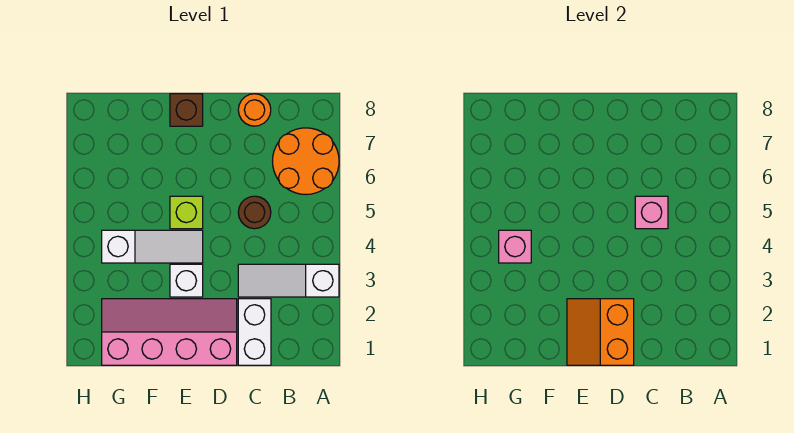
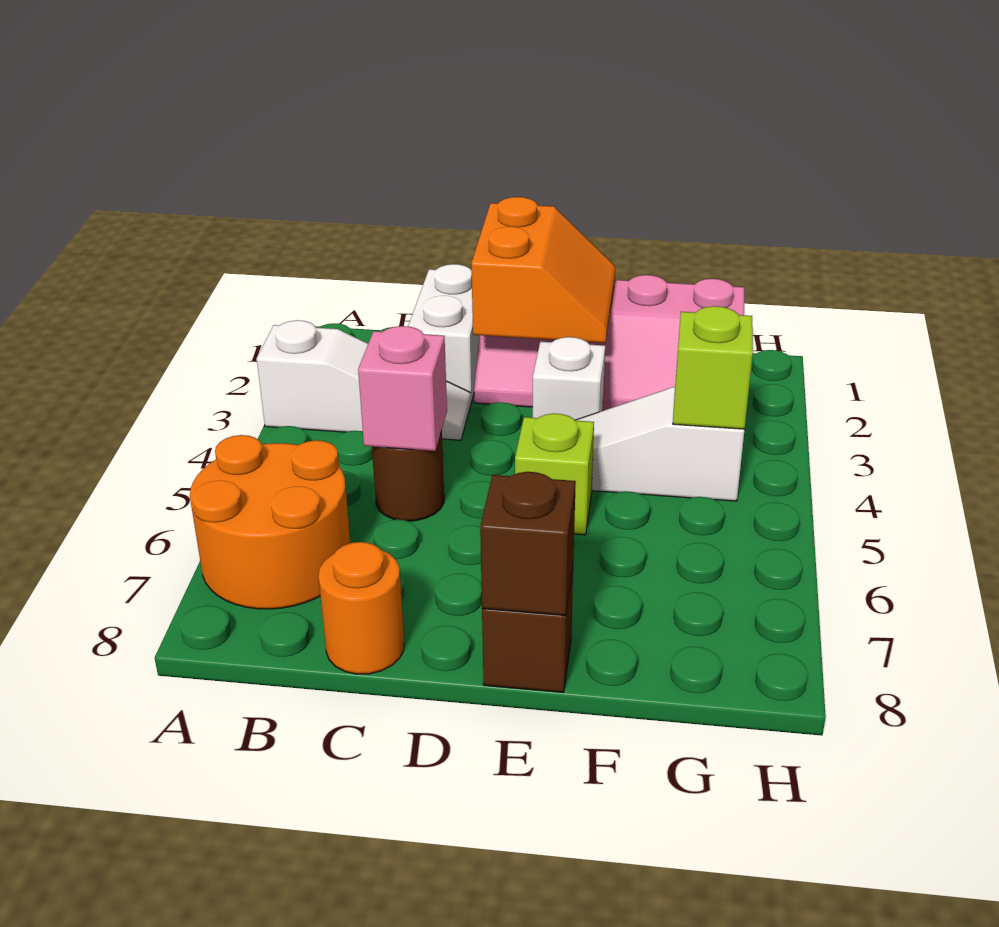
none -> brown 1x1 brick [480,472,576,616]
pink 1x1 brick [499,230,531,263] -> lime 1x1 brick [673,306,753,429]

